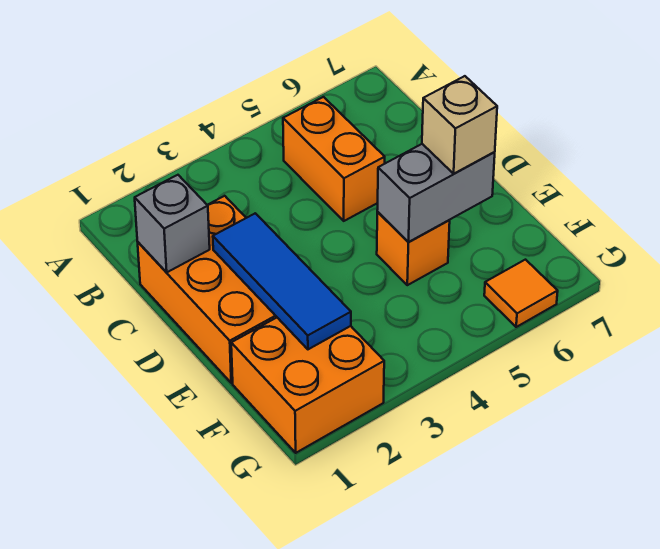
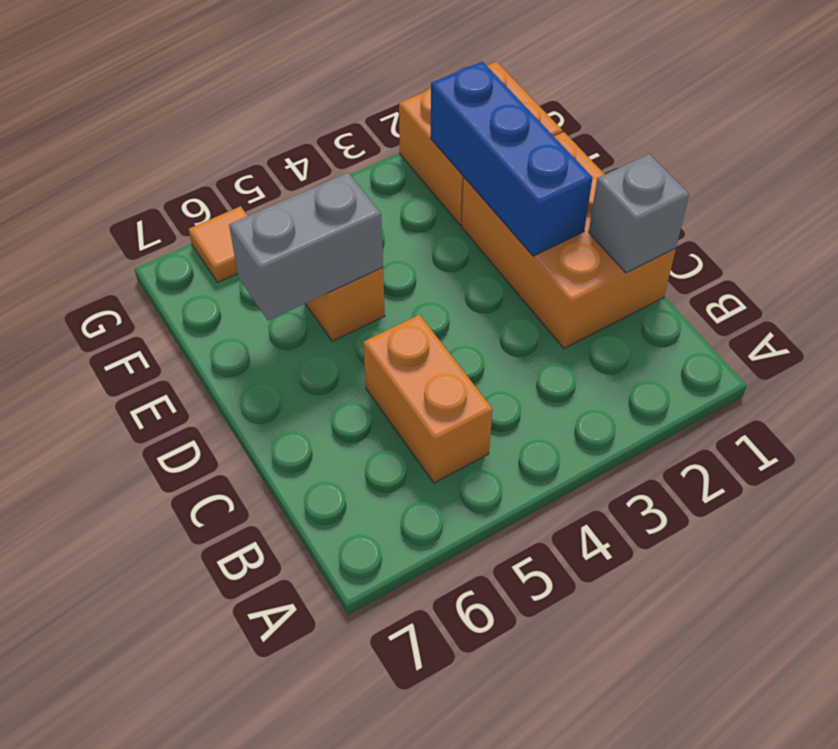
blue 1x3 tile [213,213,351,349] -> blue 1x3 brick [431,61,592,256]
tan 1x1 brick [422,76,497,174] -> none

